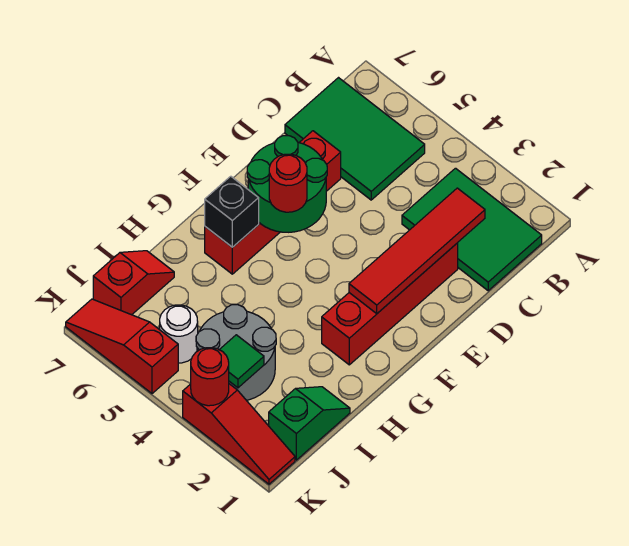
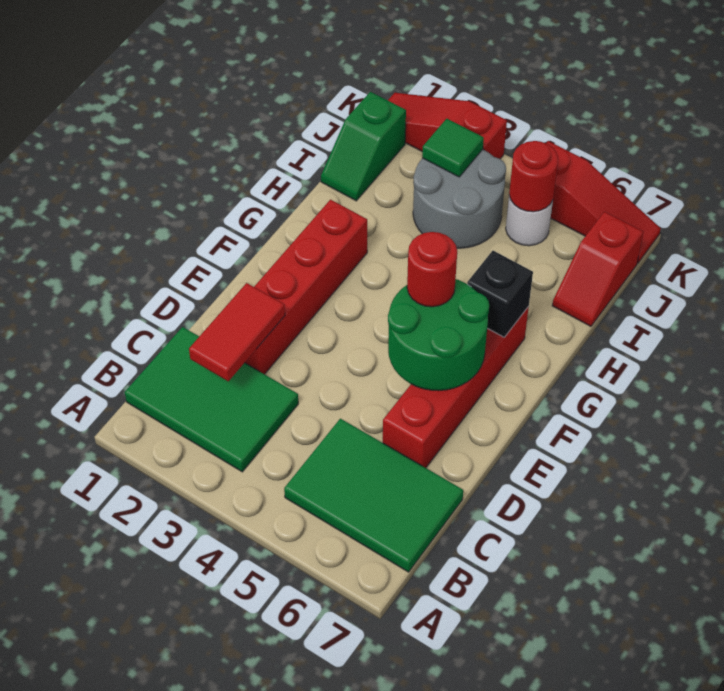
red 1x4 tile [349,188,485,314] -> red 1x2 tile [189,283,285,381]
red 1x1 round brick [191,348,229,406] -> red 1x1 round brick moved to [509,141,558,212]

